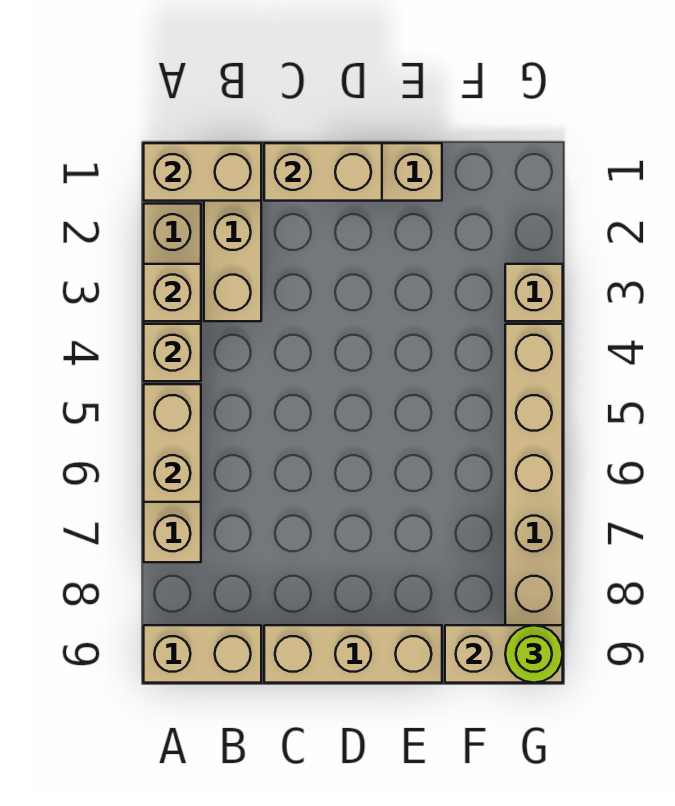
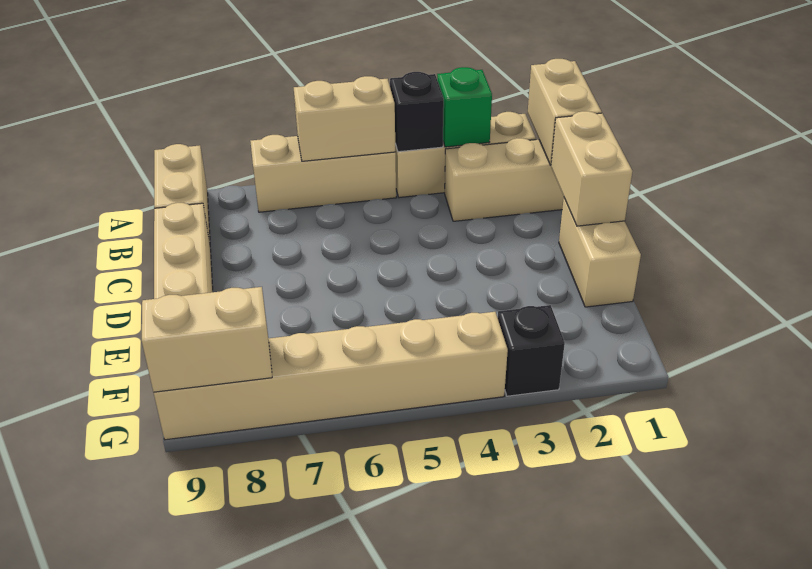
tan 1x1 brick [144,264,201,321] -> green 1x1 brick [437,67,492,147]
tan 1x1 brick [144,324,201,381] -> black 1x1 brick [390,72,444,152]
tan 1x2 brick [445,625,563,683] -> tan 1x2 brick turned to [142,287,272,392]
tan 1x1 brick [505,264,563,321] -> black 1x1 brick [498,305,565,396]
lime 1x1 round brick [505,625,563,683] -> none

